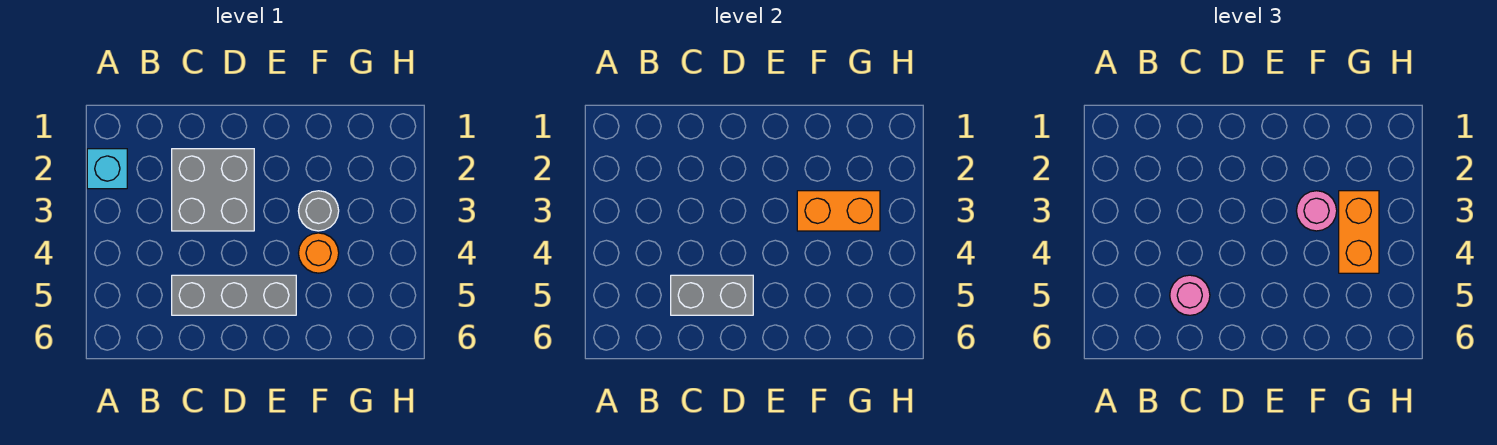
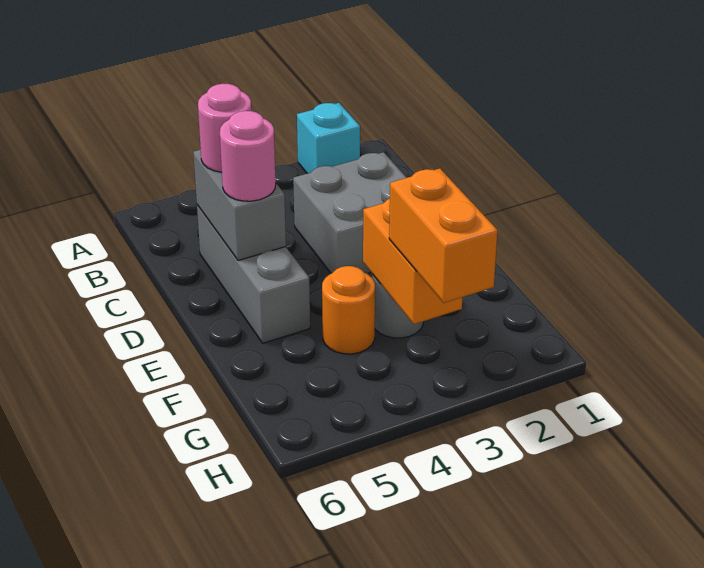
pink 1x1 round brick [1297,191,1337,231] -> pink 1x1 round brick moved to [220,111,276,201]
orange 1x2 brick [1339,191,1379,273] -> orange 1x2 brick turned to [389,168,497,303]

